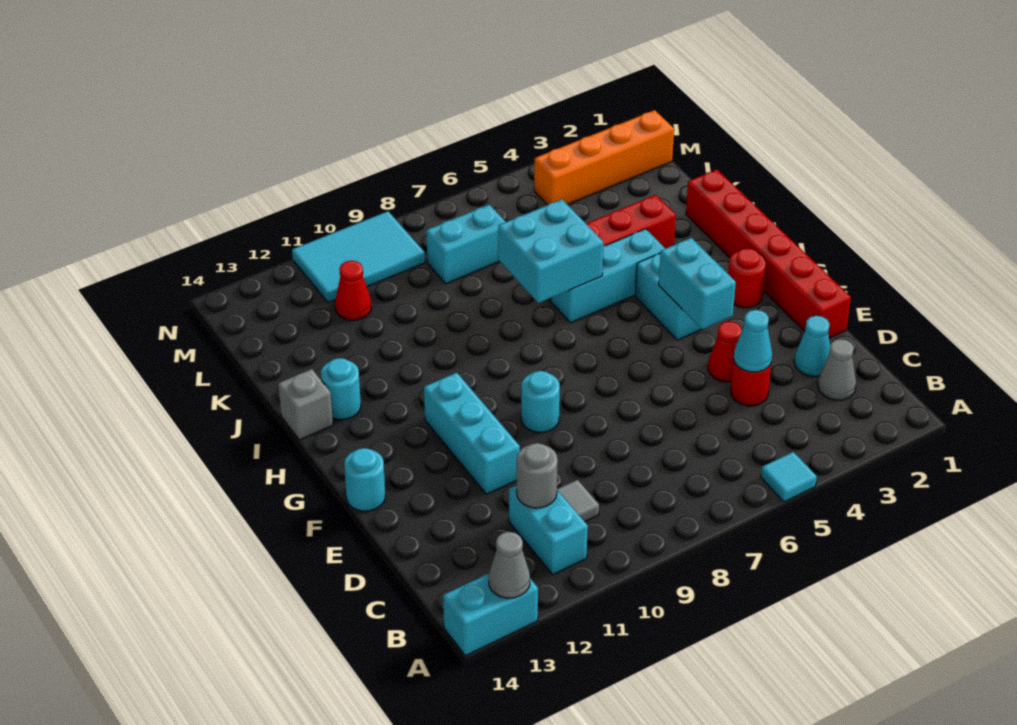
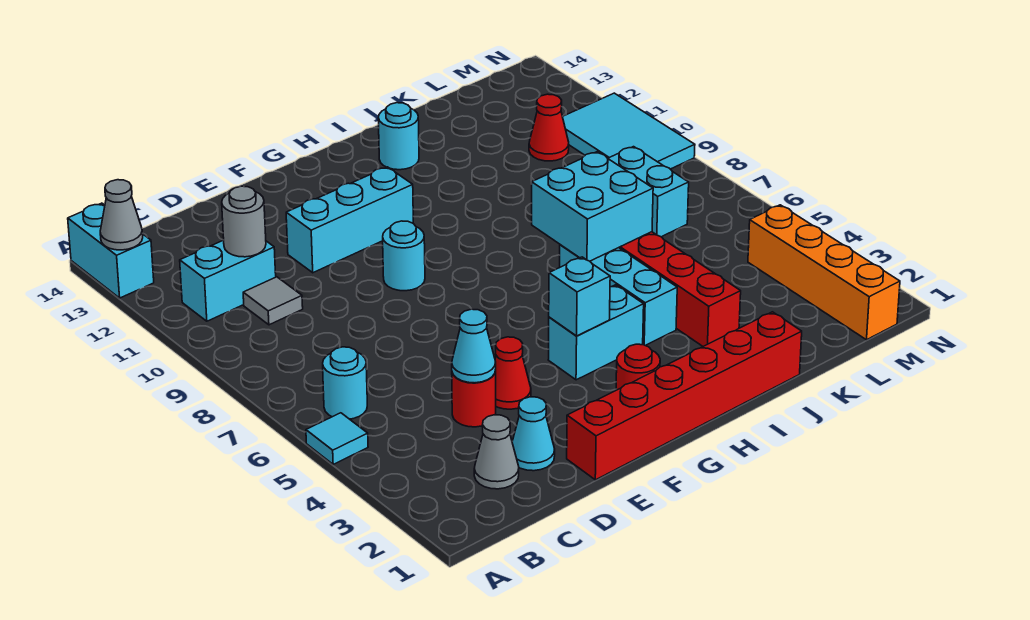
cyan 1x2 brick [659,238,736,330] -> cyan 1x1 brick [549,257,610,336]
cyan 1x1 round brick [344,448,385,511] -> cyan 1x1 round brick moved to [323,347,367,419]
grey 1x1 brick [278,369,333,440] -> none

